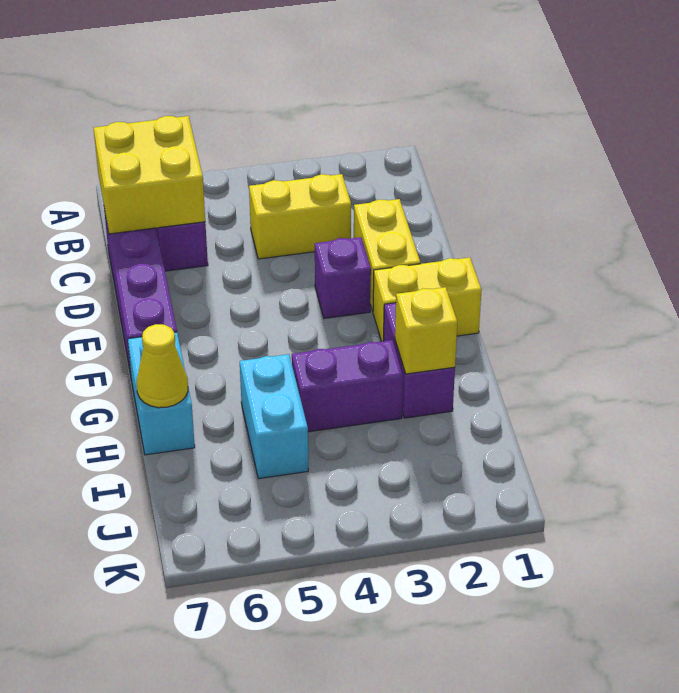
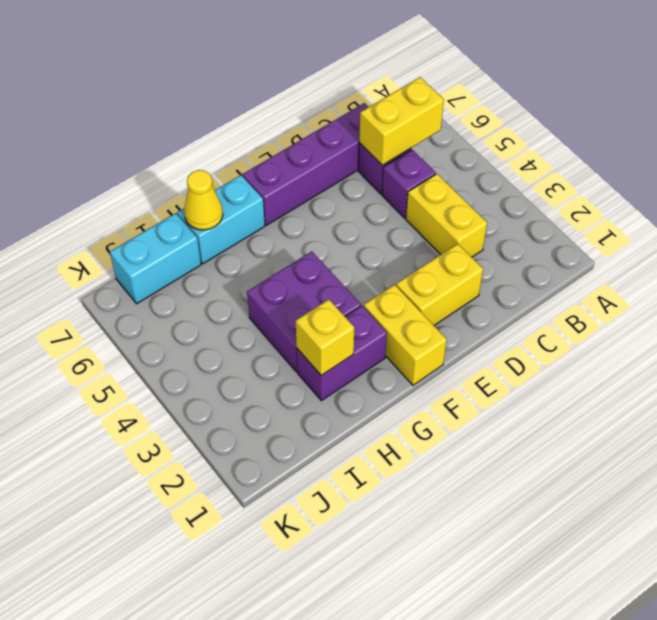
yellow 2x2 brick [94,116,205,234] -> yellow 1x2 brick [359,77,444,165]
purple 1x1 brick [315,237,371,318] -> purple 1x1 brick moved to [382,150,436,218]
purple 1x2 brick [292,340,403,432] -> purple 2x2 brick [247,251,361,372]
cyan 1x2 brick [240,354,308,479] -> cyan 1x2 brick moved to [110,213,201,304]

